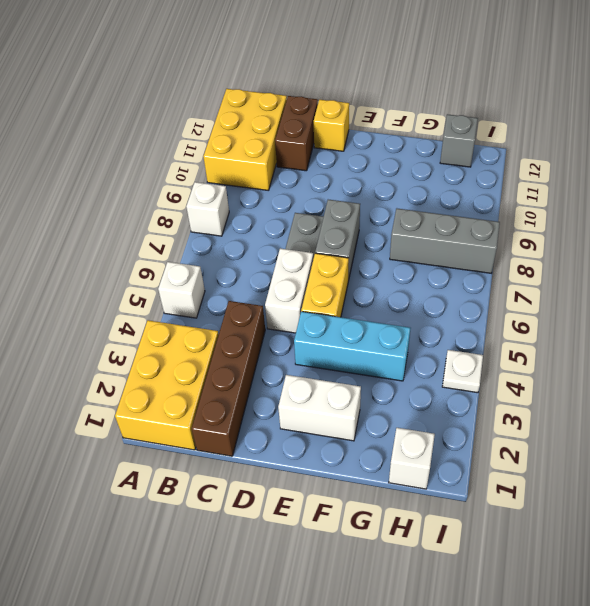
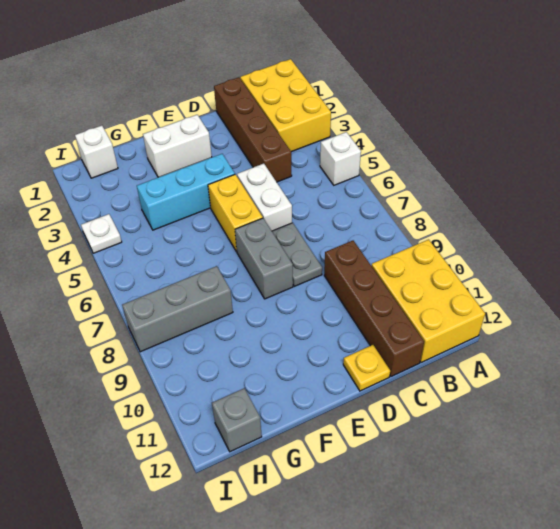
white 1x1 brick [186,182,229,236] -> none
brown 1x2 brick [275,96,318,171] -> brown 1x4 brick [324,241,424,376]
yellow 1x1 brick [314,100,349,151] -> yellow 1x1 plate [343,345,390,391]

